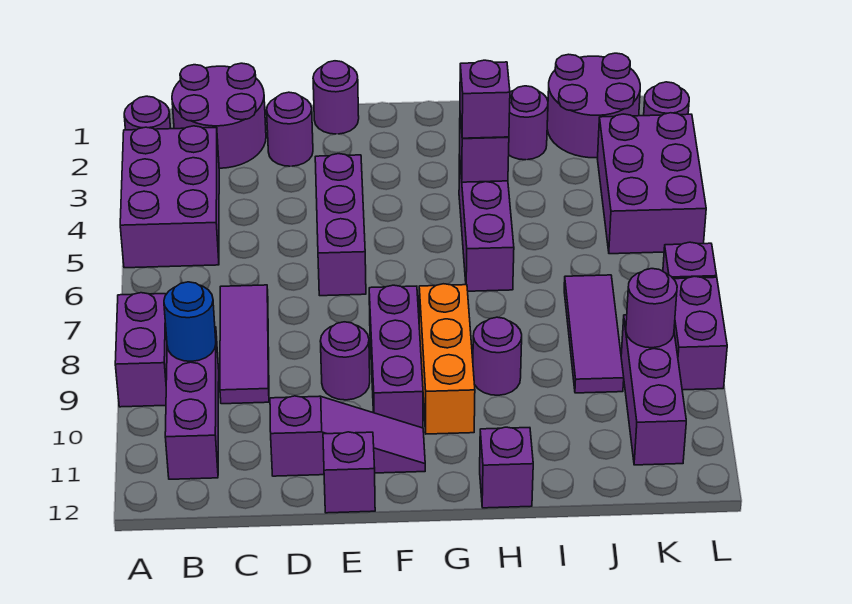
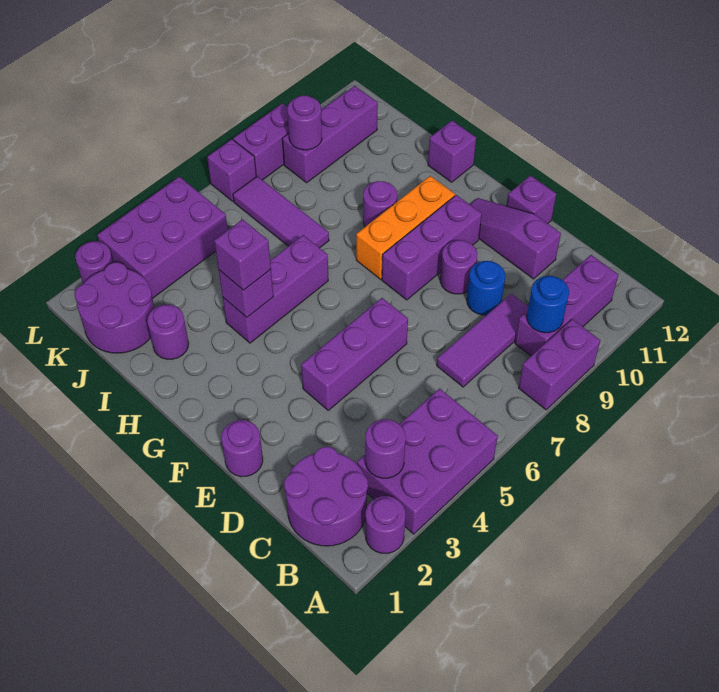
purple 1x1 round brick [267,92,313,166] -> purple 1x1 round brick moved to [365,419,406,478]
none -> blue 1x1 round brick [467,261,505,315]
purple 1x3 tile [564,275,624,393] -> purple 1x3 tile turned to [233,176,329,248]

